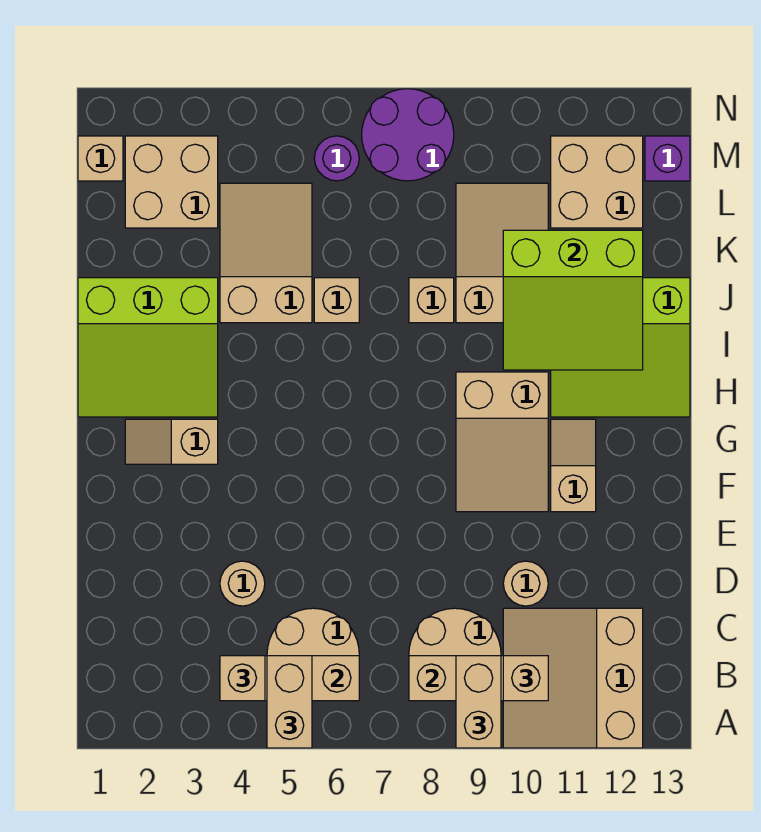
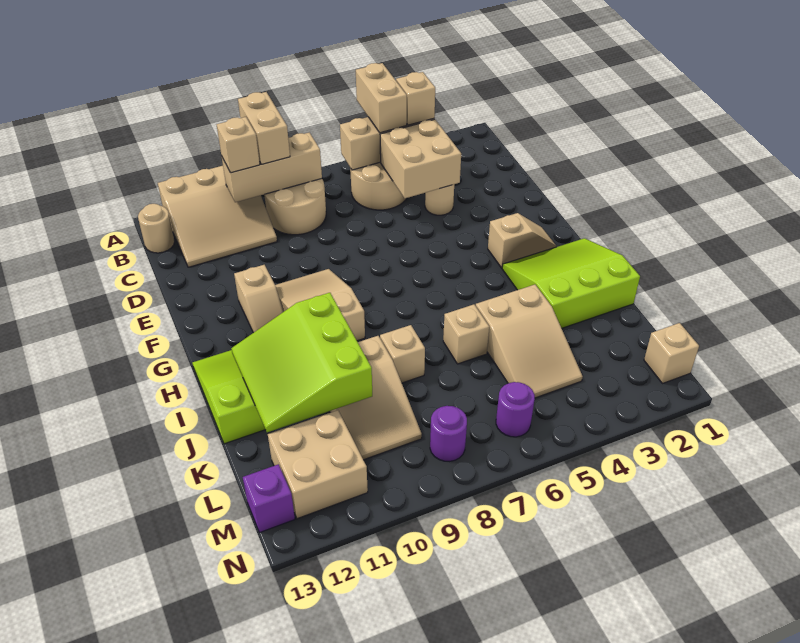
tan 3x3 slope [503,608,643,748] -> tan 3x3 slope turned to [158,166,277,267]
tan 1x1 round brick [503,561,548,606] -> tan 1x1 round brick moved to [138,204,175,253]
lime 3x3 slope [503,230,643,370] -> lime 3x3 slope turned to [231,293,372,432]
tan 2x2 brick [125,136,218,228] -> tan 2x2 brick moved to [380,119,461,198]
purple 2x2 round brick [362,89,454,181] -> purple 1x1 round brick [430,406,467,461]

